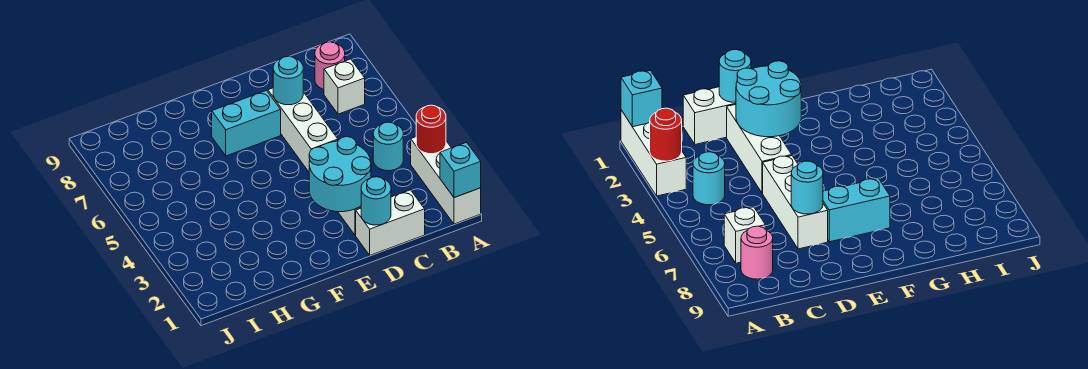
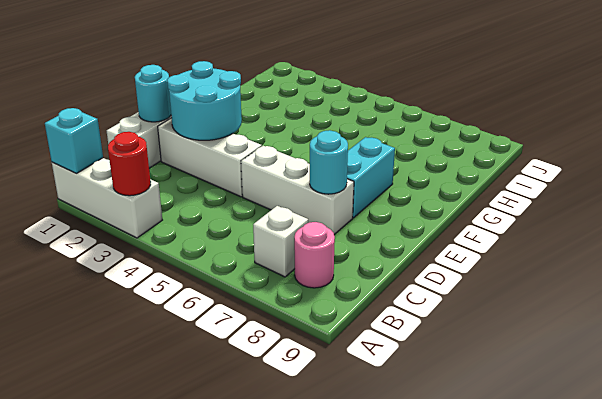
cyan 1x1 round brick [373,122,403,171] -> none

